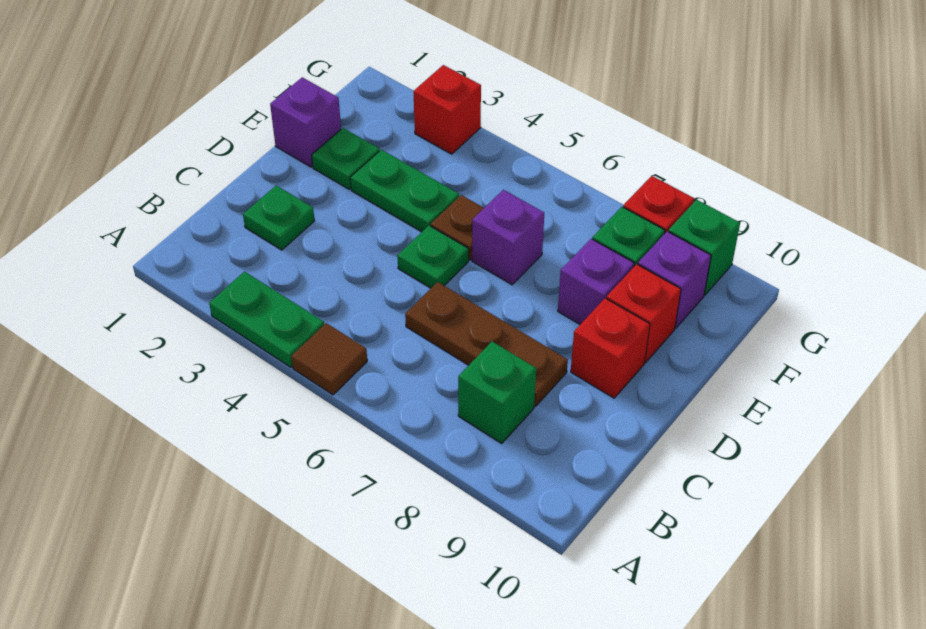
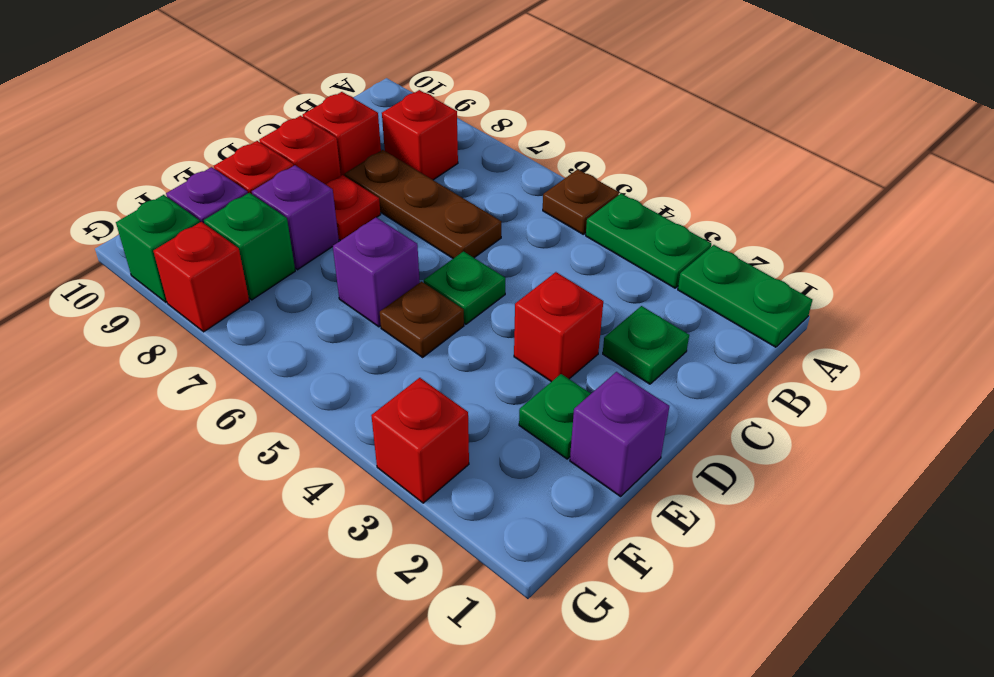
brown 1x1 tile [291,323,367,395] -> brown 1x1 plate [543,169,619,235]
green 1x1 brick [458,342,536,443] -> red 1x1 brick [382,90,458,180]
none -> red 1x1 brick [303,92,381,176]
none -> red 1x1 brick [514,272,603,382]
none -> red 1x1 plate [325,175,381,241]
green 1x2 plate [350,150,459,232] -> green 1x2 plate moved to [678,245,812,347]

